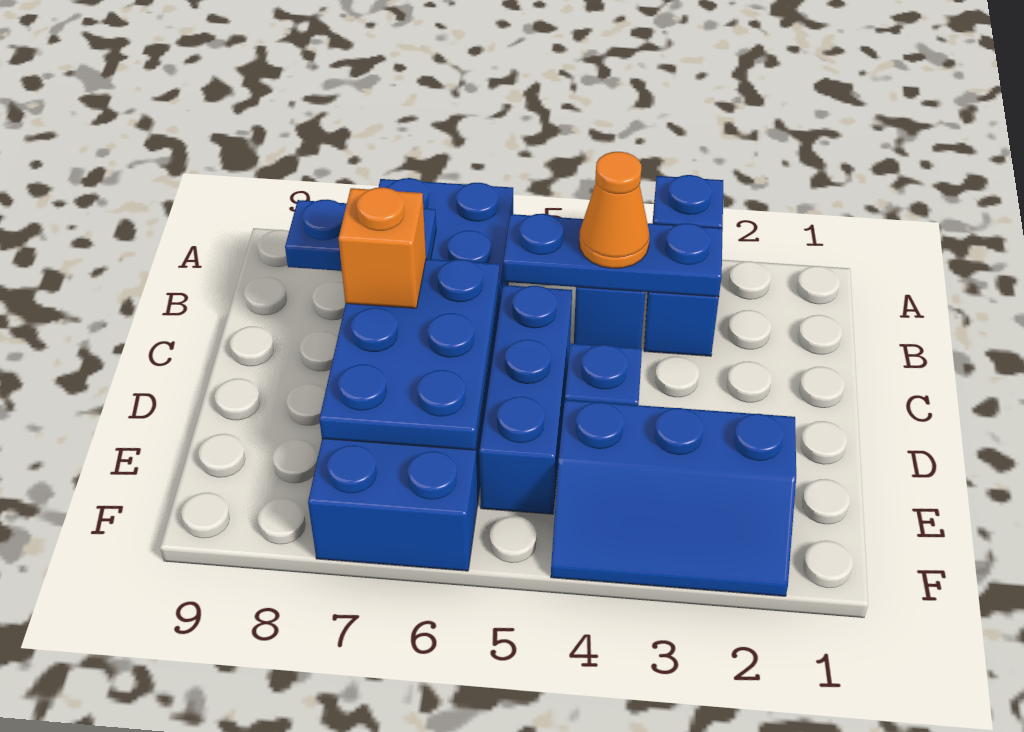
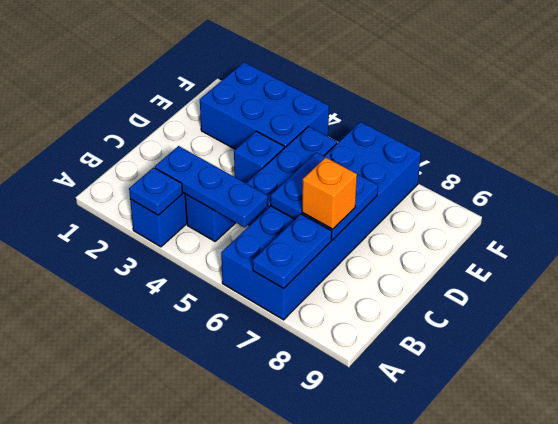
orange 1x1 cone [579,152,650,268] -> none
blue 1x2 plate [285,199,436,271] -> blue 1x2 plate turned to [253,214,332,289]
blue 2x3 plate [319,259,500,450] -> blue 2x2 plate [271,152,378,240]
blue 2x3 slope [551,400,796,596] -> blue 2x3 brick [200,62,329,149]

